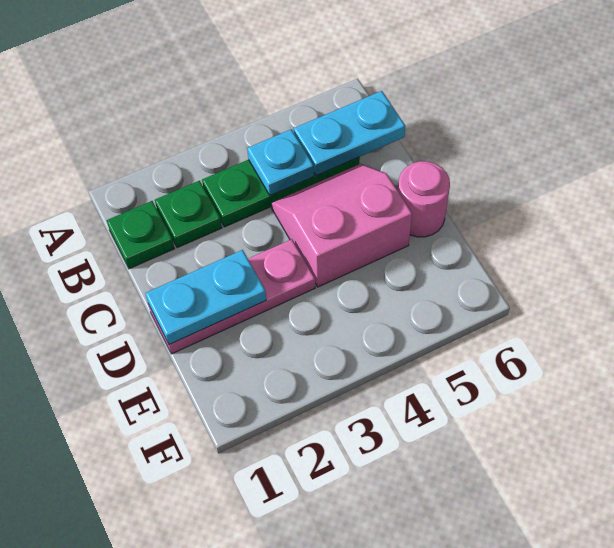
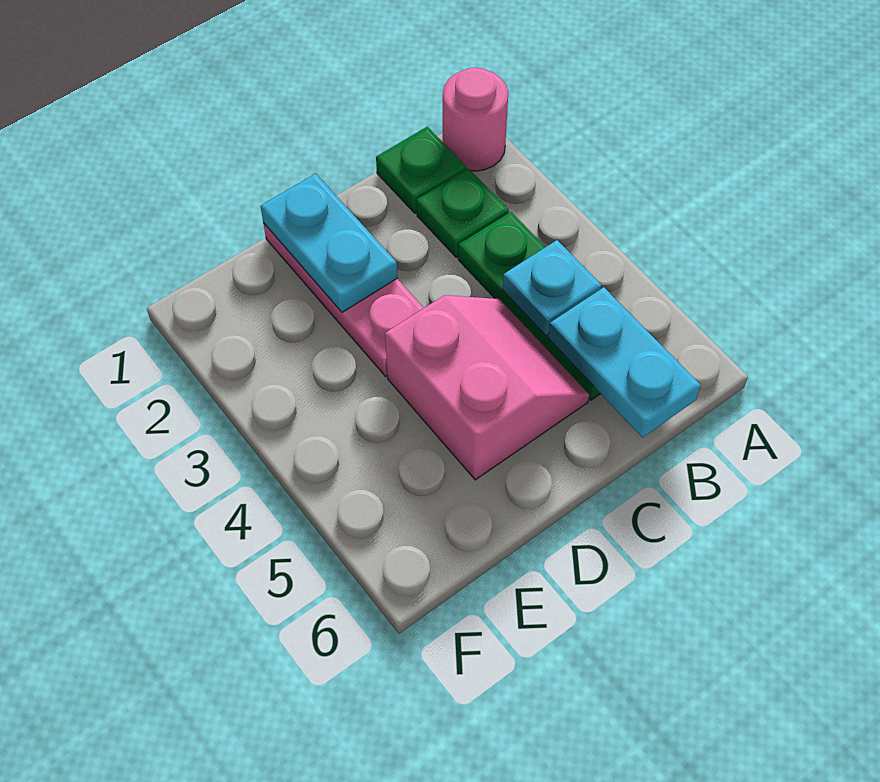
pink 1x1 round brick [398,161,450,237] -> pink 1x1 round brick moved to [443,68,508,171]

